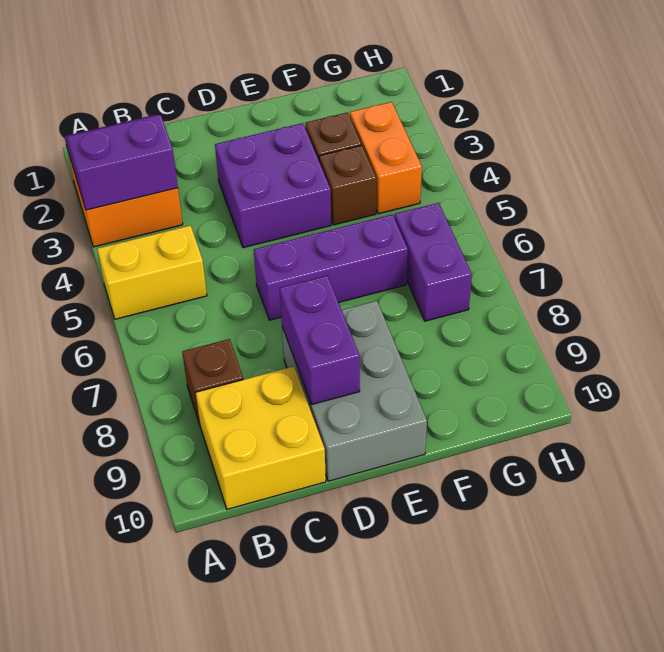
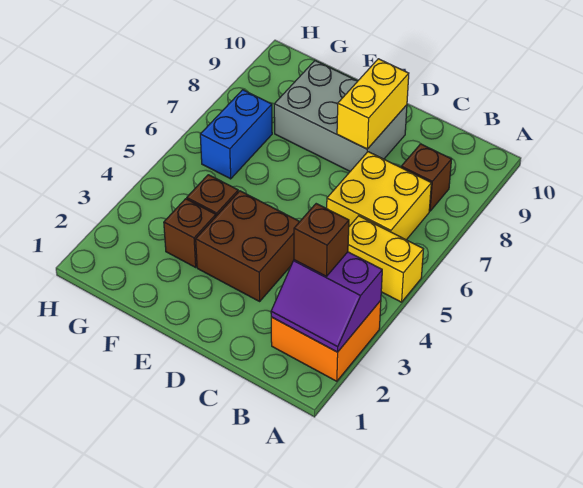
none -> brown 1x1 brick [294,204,349,276]
yellow 2x2 brick [196,366,326,509] -> yellow 2x2 brick moved to [327,152,431,240]
purple 2x2 brick [215,123,331,248] -> brown 2x2 brick [196,191,300,301]
purple 1x3 brick [254,214,408,320] -> none
grey 2x3 brick [282,301,427,481] -> grey 2x3 brick turned to [274,61,407,171]
purple 1x2 brick [280,276,360,405] -> yellow 1x2 brick [337,59,409,149]
orange 1x2 brick [350,102,422,214] -> none
purple 1x2 brick [395,203,472,321] -> blue 1x2 brick [200,90,272,179]

